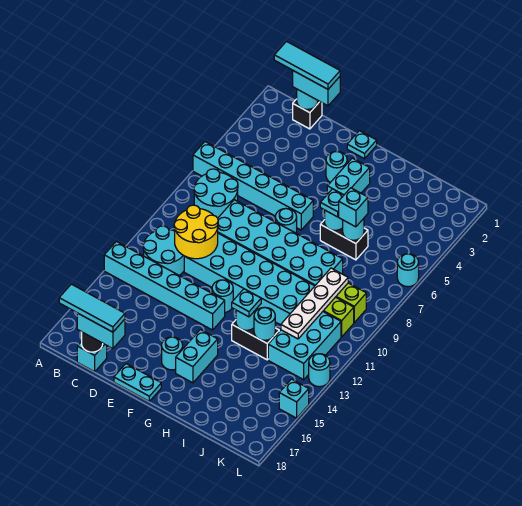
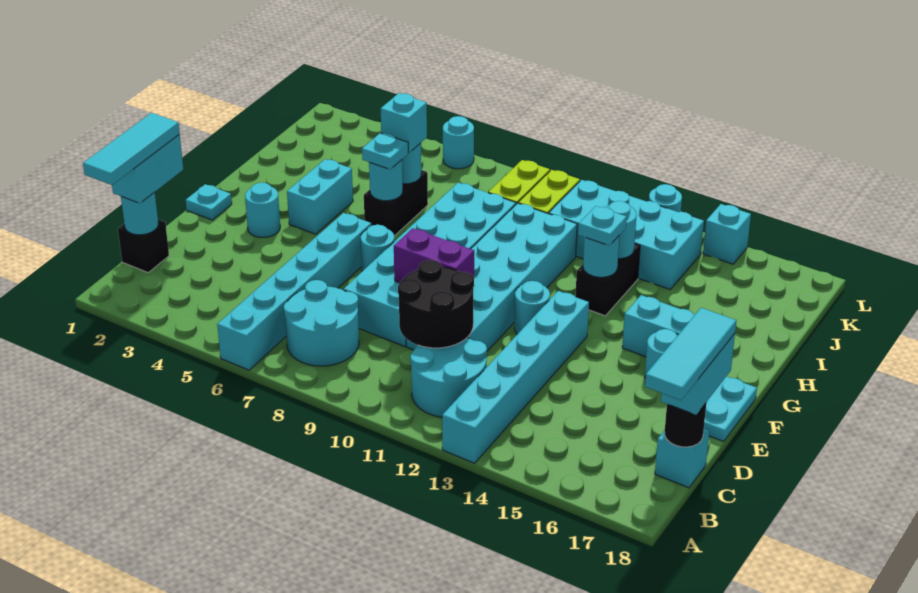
yellow 2x2 round brick [174,205,218,259] -> black 2x2 round brick [398,260,474,348]
none -> purple 1x2 brick [394,228,474,283]
cyan 1x2 brick [327,158,370,195] -> cyan 1x2 brick turned to [287,159,353,234]
white 1x4 plate [281,268,348,339] -> none
cyan 2x3 brick [268,312,341,380] -> cyan 2x4 brick [549,180,704,289]

